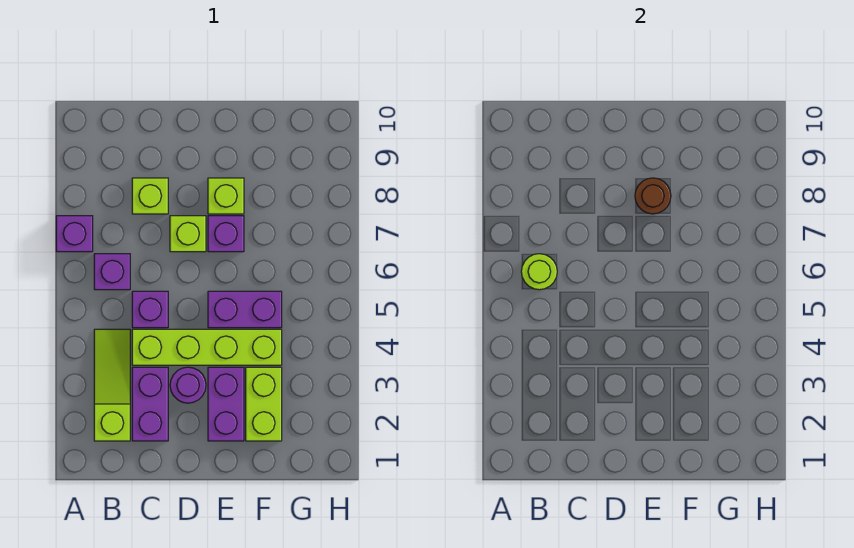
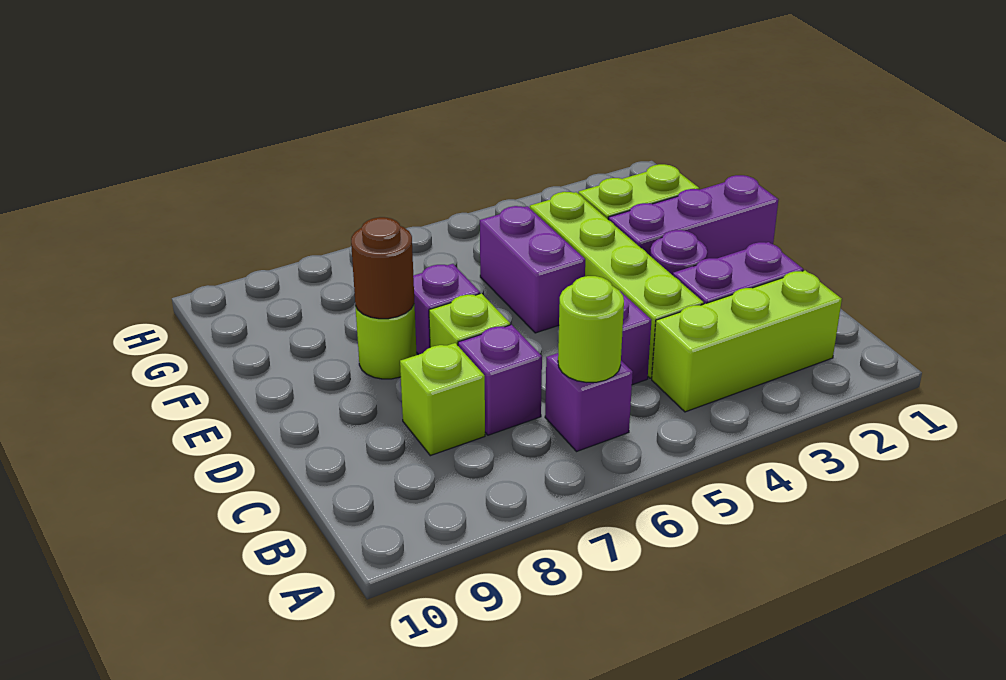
purple 1x1 brick [56,216,93,252] -> purple 1x1 brick moved to [458,325,542,435]
lime 1x3 slope [94,329,130,441] -> lime 1x3 brick [652,270,842,412]
purple 1x2 brick [208,367,244,441] -> purple 1x3 brick [608,175,778,259]
lime 1x1 brick [208,178,244,214] -> lime 1x1 round brick [355,303,417,379]

